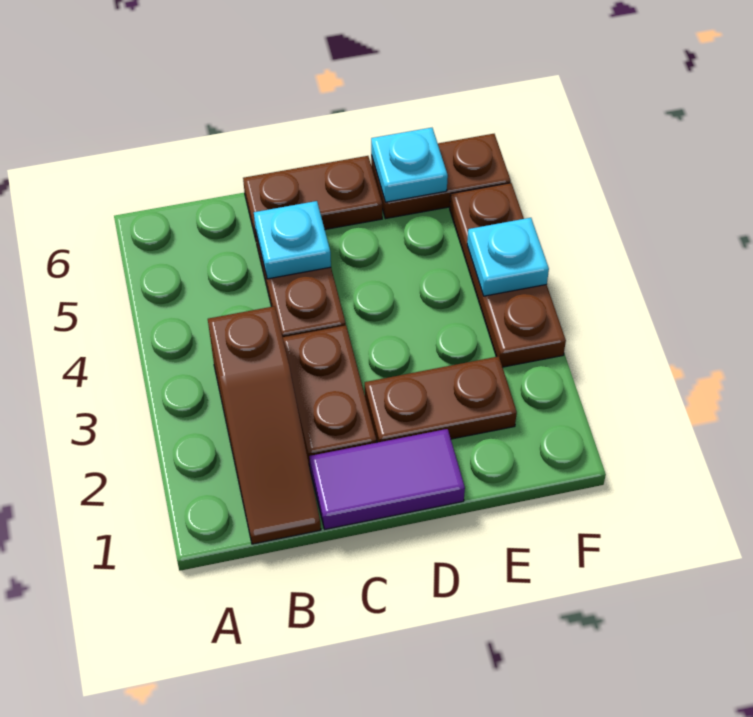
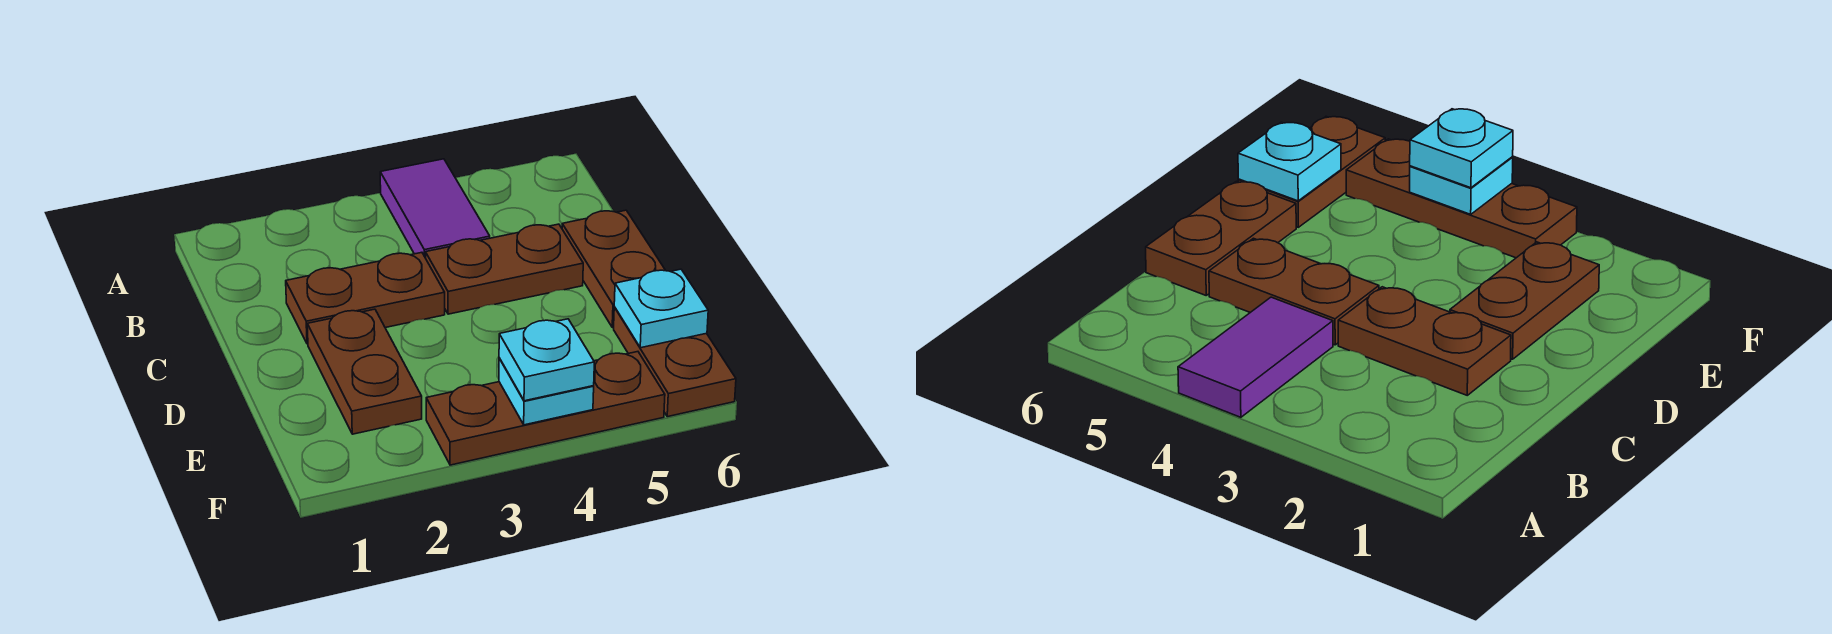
brown 1x3 slope [208,306,321,544] -> none
purple 1x2 tile [309,429,465,529] -> purple 1x2 tile moved to [380,159,490,258]
cyan 1x1 plate [254,201,331,279] -> cyan 1x1 plate moved to [499,319,594,401]

